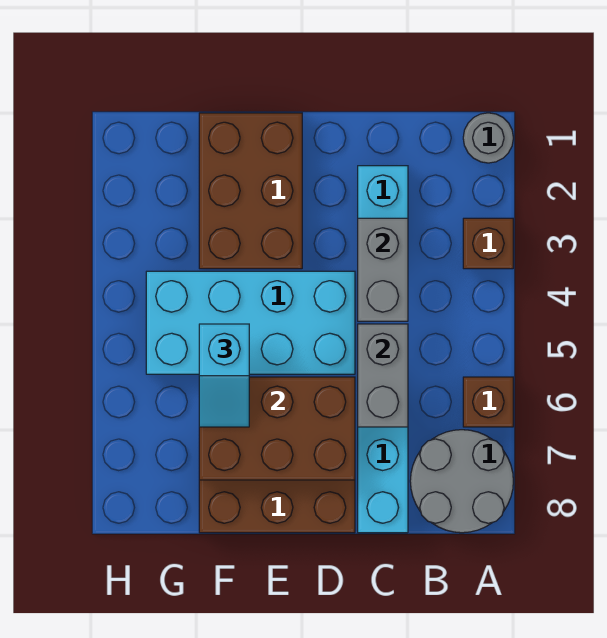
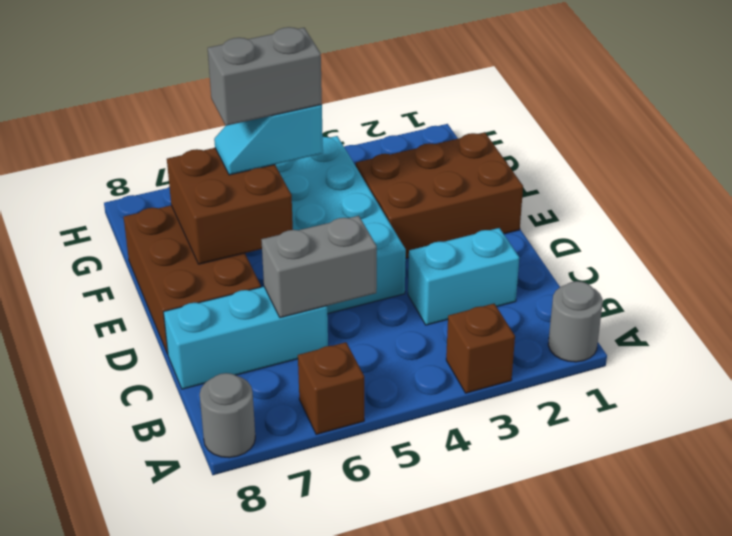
grey 2x2 round brick [410,430,513,533] -> grey 1x1 round brick [200,373,255,458]
grey 1x2 brick [358,218,408,321] -> grey 1x2 brick moved to [208,27,322,126]
brown 2x3 brick [199,377,355,480] -> brown 2x2 brick [167,148,293,264]

